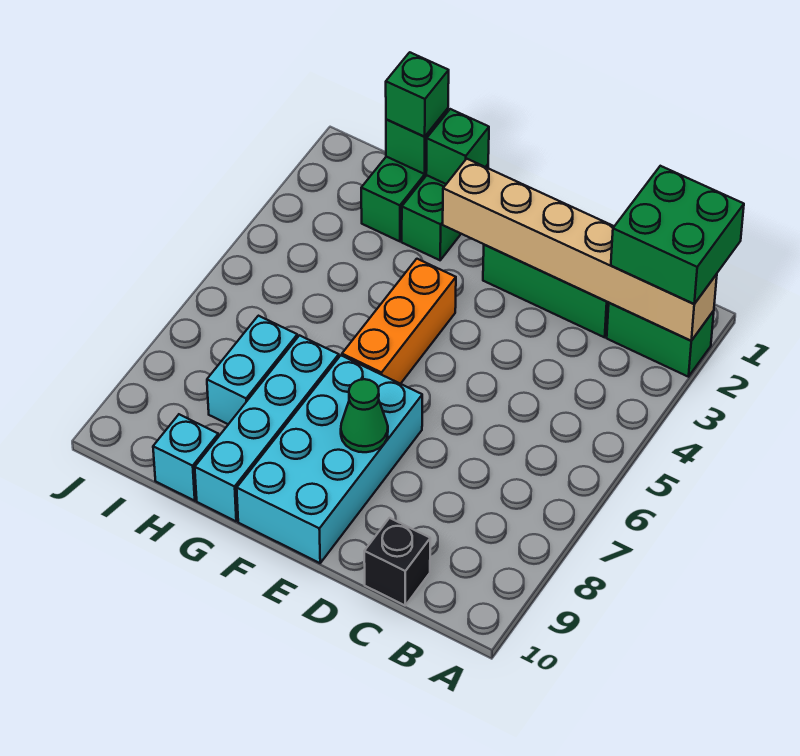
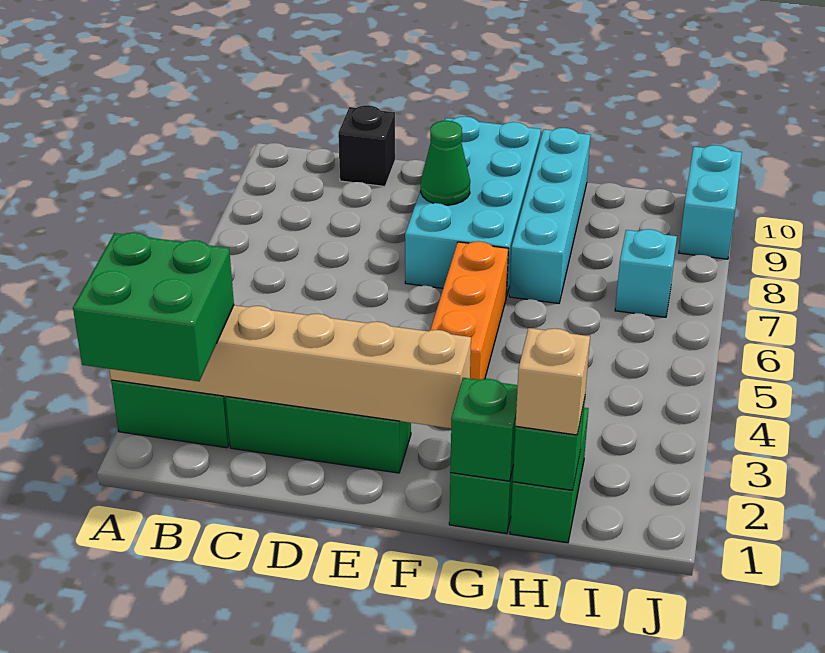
green 1x1 brick [386,52,449,137] -> tan 1x1 brick [516,328,590,435]
cyan 1x2 brick [207,316,297,424] -> cyan 1x2 brick moved to [679,145,742,259]
cyan 1x1 brick [153,414,219,501] -> cyan 1x1 brick moved to [615,229,677,317]

